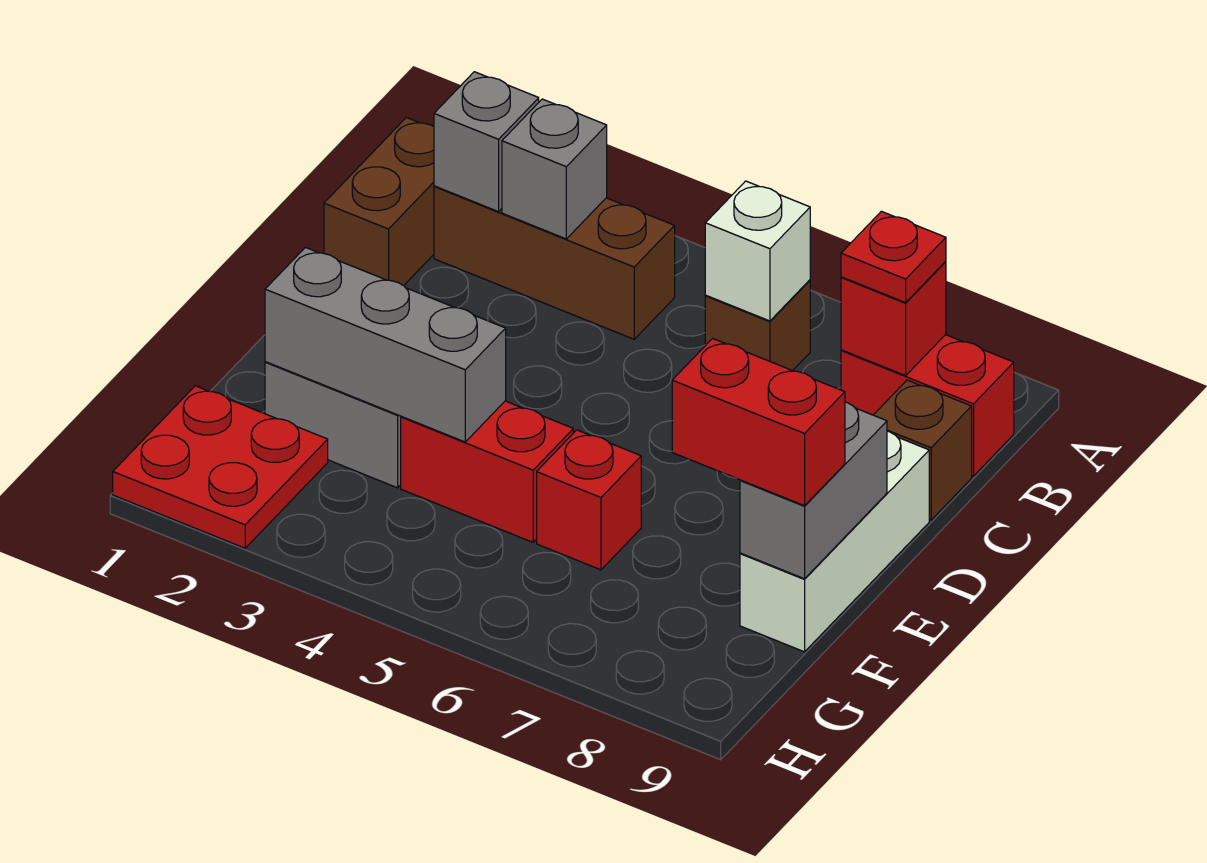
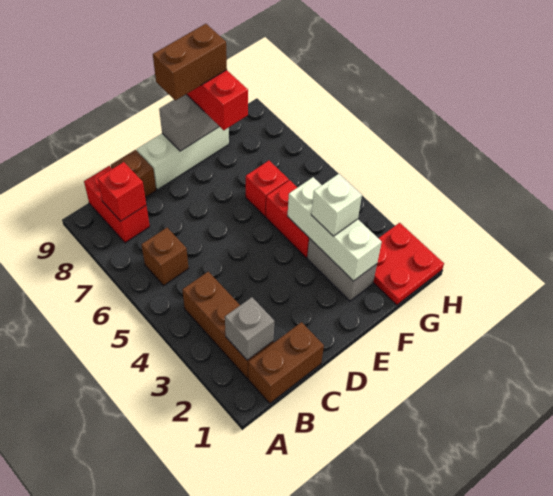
grey 1x1 brick [502,99,607,239] -> none
white 1x1 brick [705,181,810,321] -> white 1x1 brick moved to [311,174,362,236]
red 1x1 plate [841,211,946,303] -> none
none -> brown 1x2 brick [153,24,227,100]
grey 1x3 brick [265,247,506,442] -> white 1x3 brick [288,177,382,281]

